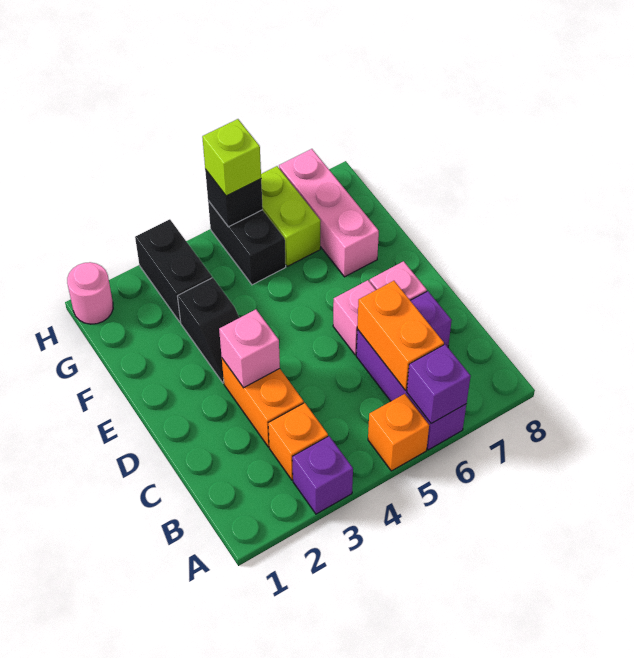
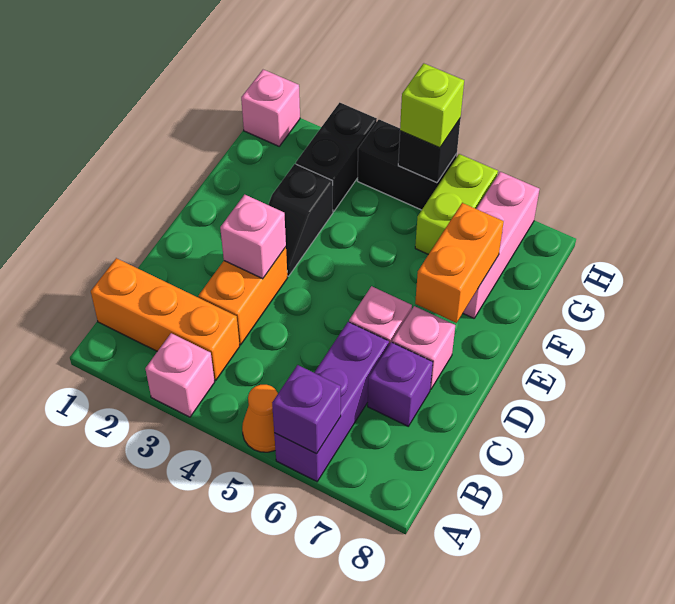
purple 1x1 brick [292,436,353,514] -> pink 1x1 brick [145,333,215,417]
orange 1x1 brick [368,394,429,471] -> orange 1x1 cone [242,385,278,452]
orange 1x1 brick [268,403,328,480] -> orange 1x3 brick [91,258,240,380]
orange 1x2 brick [357,281,444,391] -> orange 1x2 brick moved to [415,203,504,323]
black 1x2 brick [208,201,286,285] -> black 1x2 brick turned to [358,120,457,210]
pink 1x1 round brick [67,262,113,324] -> pink 1x1 brick [241,70,300,146]

